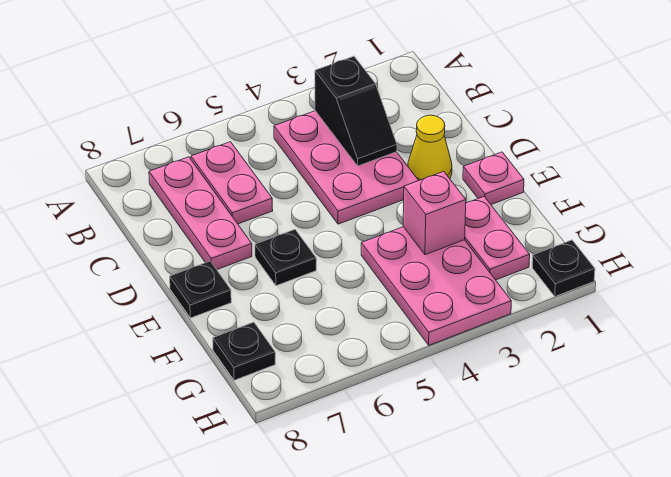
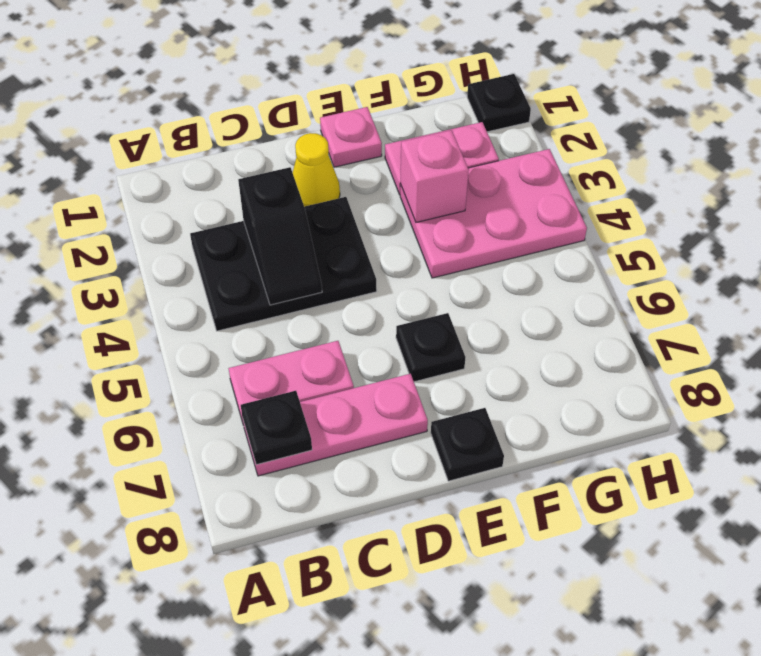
pink 2x3 plate [274,111,419,224] -> black 2x3 plate [190,197,377,331]
black 1x2 slope [315,56,397,166] -> black 1x2 slope turned to [238,167,322,305]
black 1x1 plate [213,322,275,380] -> black 1x1 plate moved to [241,391,312,465]

